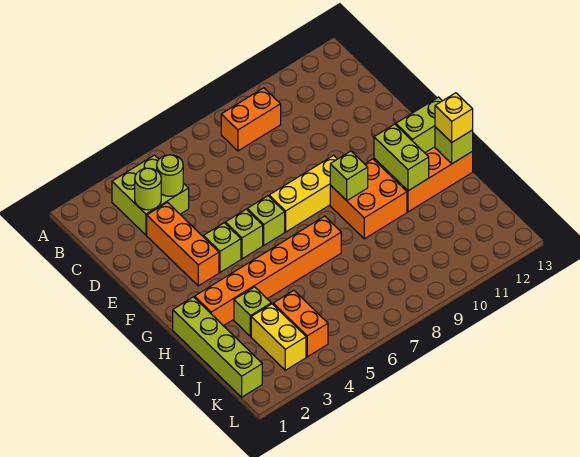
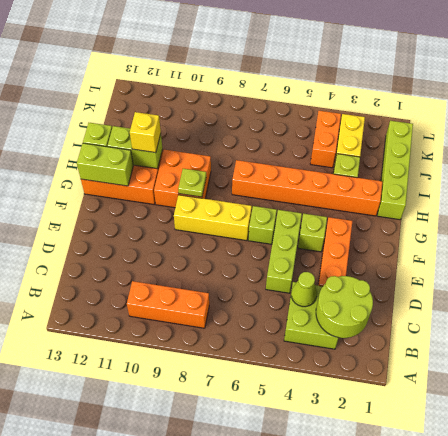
orange 1x2 brick [221,88,281,151] -> orange 1x3 brick [127,281,209,328]
lime 1x1 round brick [135,168,161,210] -> lime 2x2 round brick [316,276,373,338]
lime 1x1 round brick [157,155,183,196] -> lime 1x1 cone [291,272,317,307]
lime 1x1 brick [225,209,263,259] -> lime 1x3 brick [266,210,302,293]
lime 1x1 brick [330,151,368,201] -> lime 1x1 plate [178,169,206,197]
lime 1x2 brick [374,124,429,191] -> lime 1x2 brick turned to [108,126,163,169]
yellow 1x1 brick [435,93,473,142] -> yellow 1x1 brick moved to [130,112,161,153]

